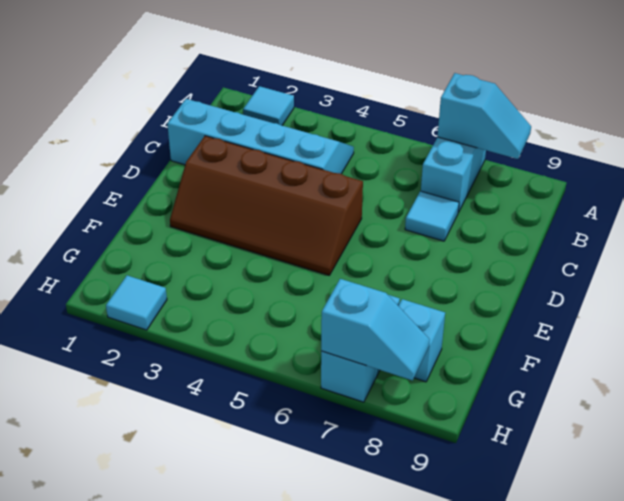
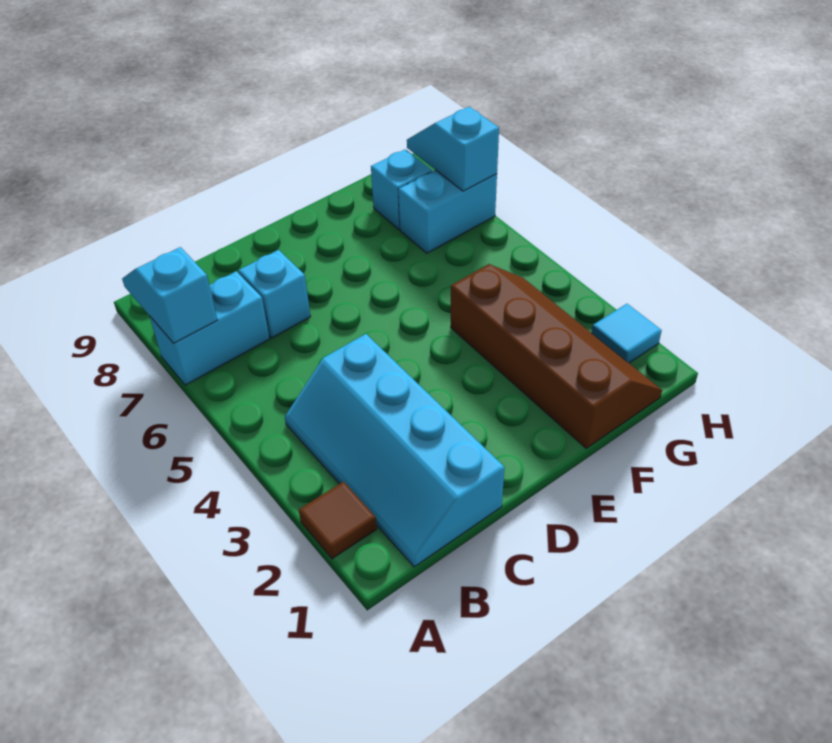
cyan 1x1 tile [243,86,294,126] -> brown 1x1 tile [299,482,377,559]
cyan 1x1 tile [405,191,459,241] -> cyan 1x1 brick [239,250,311,338]
brown 2x4 slope [170,136,363,275] -> brown 2x4 slope moved to [451,264,662,448]

